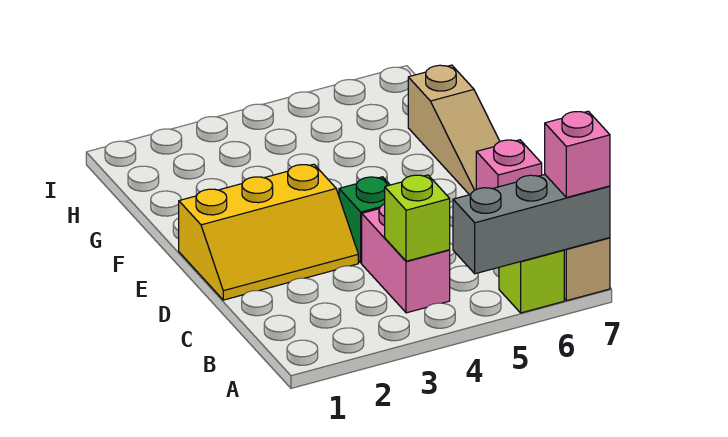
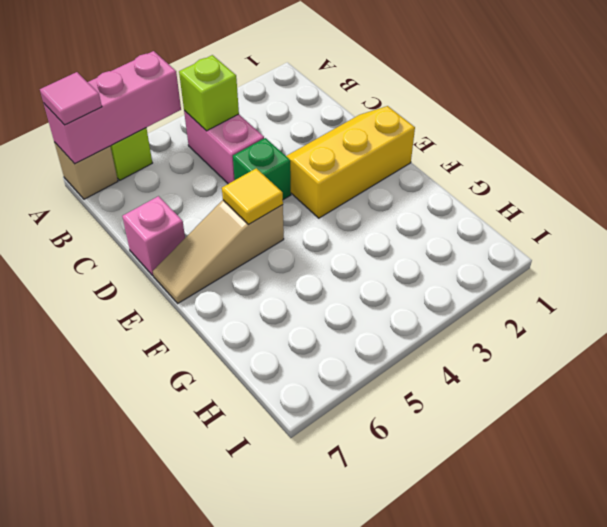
grey 1x3 brick [453,175,610,274] -> pink 1x3 brick [44,51,181,164]
pink 1x1 brick [545,111,610,198] -> pink 1x1 tile [40,72,102,125]
none -> yellow 1x1 tile [222,168,283,224]
tan 1x3 slope [408,65,500,195] -> tan 1x3 slope turned to [153,200,284,303]

